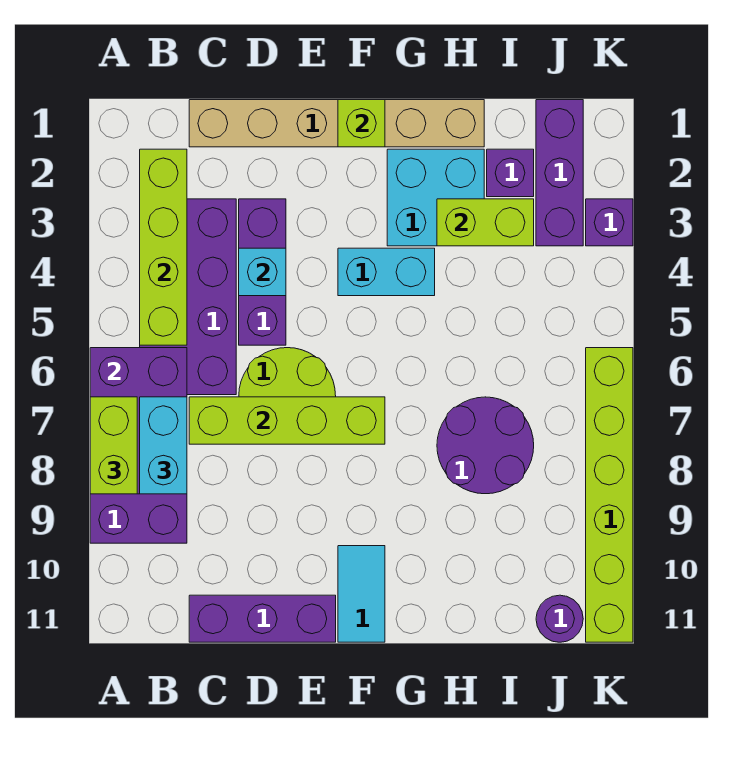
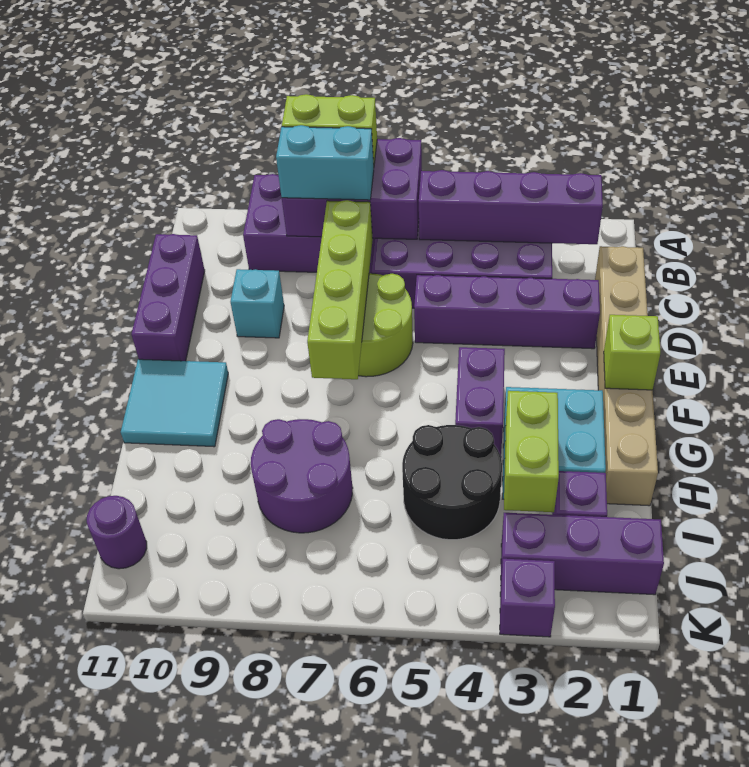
lime 1x4 brick [140,149,187,345] -> purple 1x4 brick [419,170,603,244]
purple 1x3 brick [239,199,286,345] -> purple 1x4 brick [414,275,600,349]
cyan 1x1 brick [239,248,286,296] -> cyan 1x1 brick moved to [230,269,284,338]
cyan 1x2 brick [338,248,435,296] -> purple 1x2 brick [455,347,505,457]
cyan 1x2 tile [338,546,385,642] -> cyan 2x2 tile [121,359,228,447]
none -> black 2x2 round brick [402,425,502,540]
lime 1x6 brick [586,348,633,642] -> none

